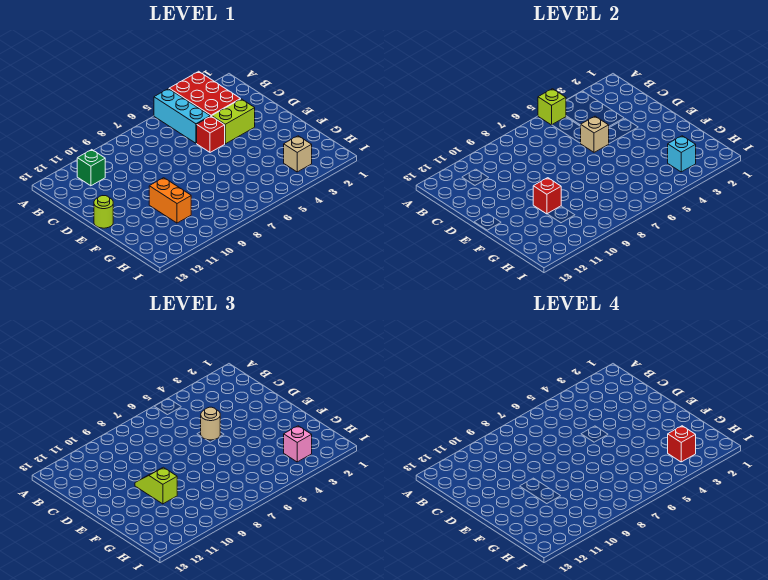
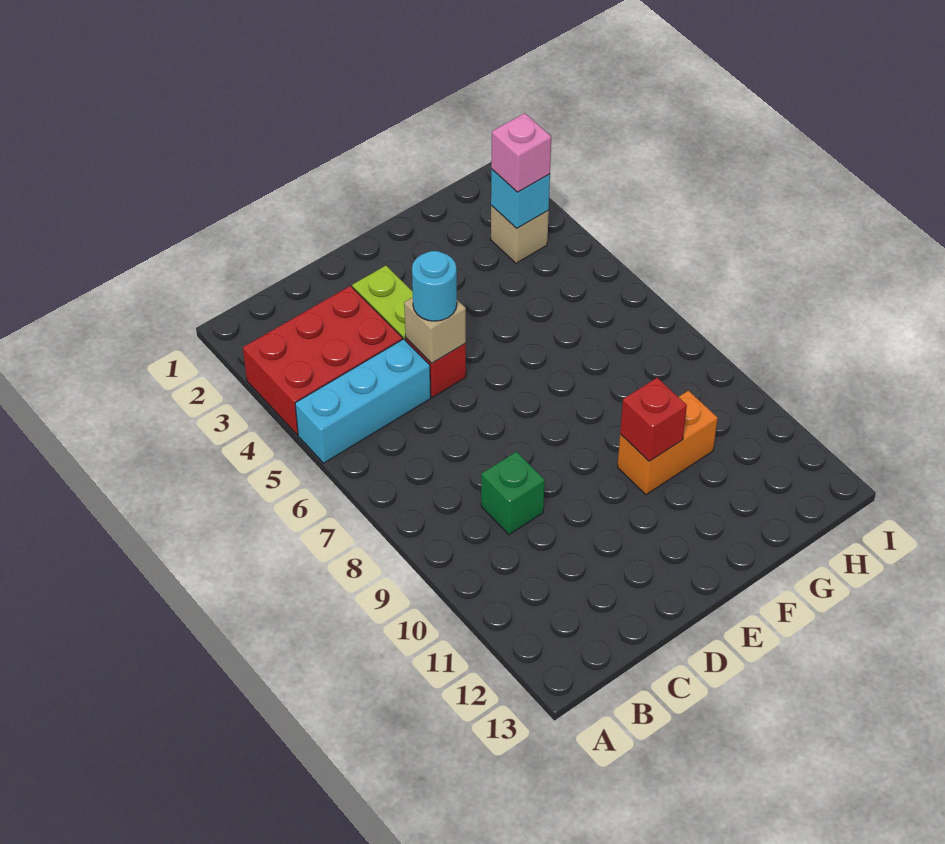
lime 1x1 brick [538,89,566,125] -> none
green 1x1 brick [77,150,105,186] -> green 1x1 brick moved to [481,452,545,535]
tan 1x1 round brick [201,407,220,440] -> cyan 1x1 round brick [412,251,457,321]
lime 1x2 slope [135,467,177,504] -> none
lime 1x1 round brick [94,196,113,228] -> none
red 1x1 brick [668,426,696,462] -> none

